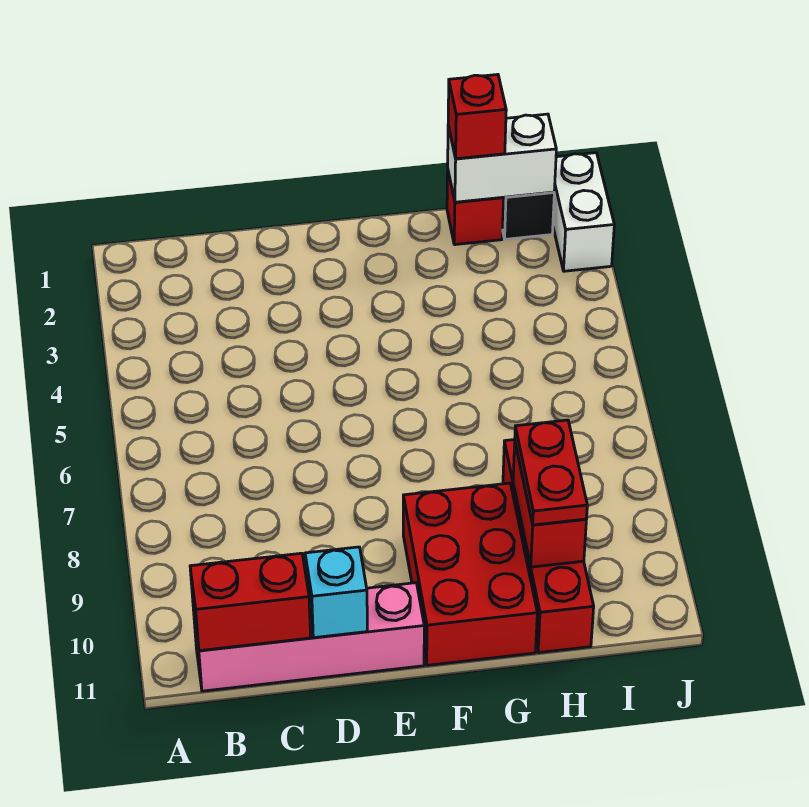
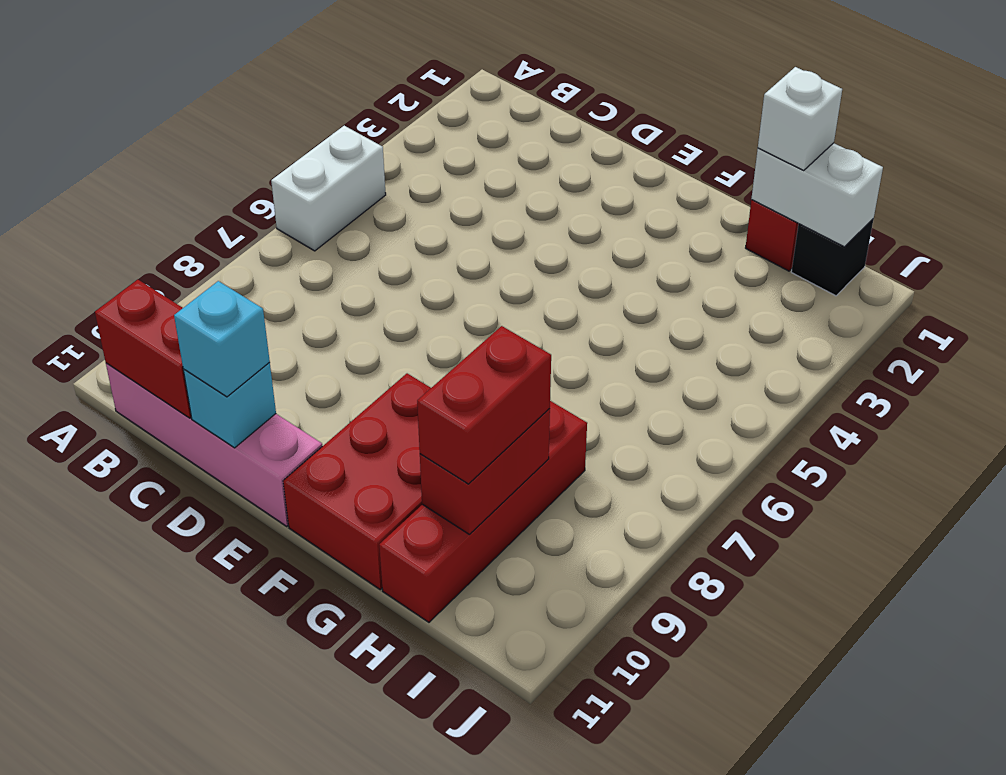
none -> cyan 1x1 brick [174,281,270,397]
red 1x1 brick [448,74,506,159] -> white 1x1 brick [758,67,842,171]
red 1x2 plate [515,420,587,525] -> red 1x2 brick [417,326,551,484]
white 1x2 brick [553,153,614,271] -> white 1x2 brick moved to [271,126,386,251]

